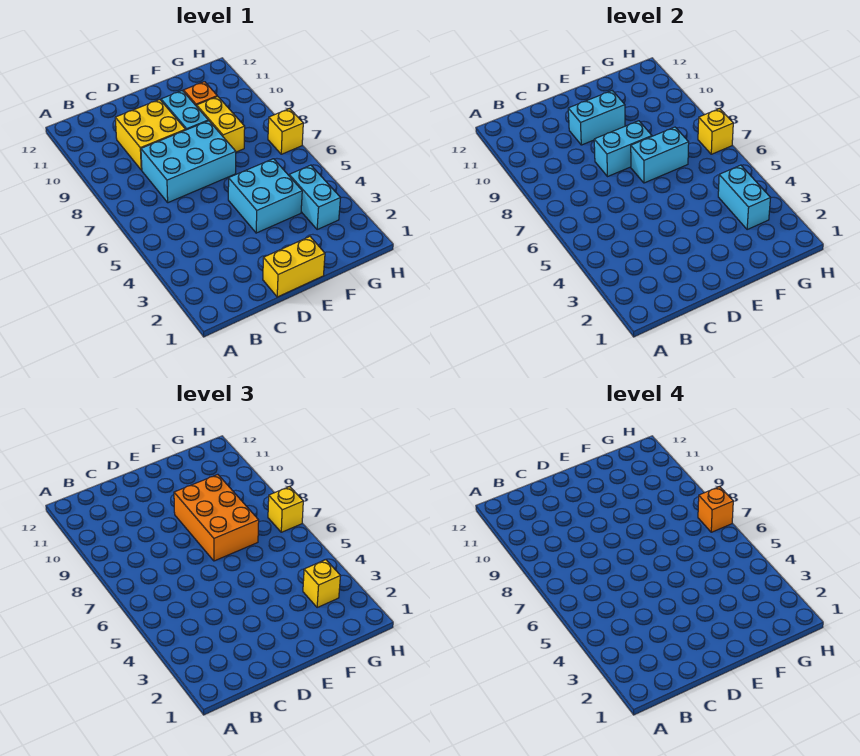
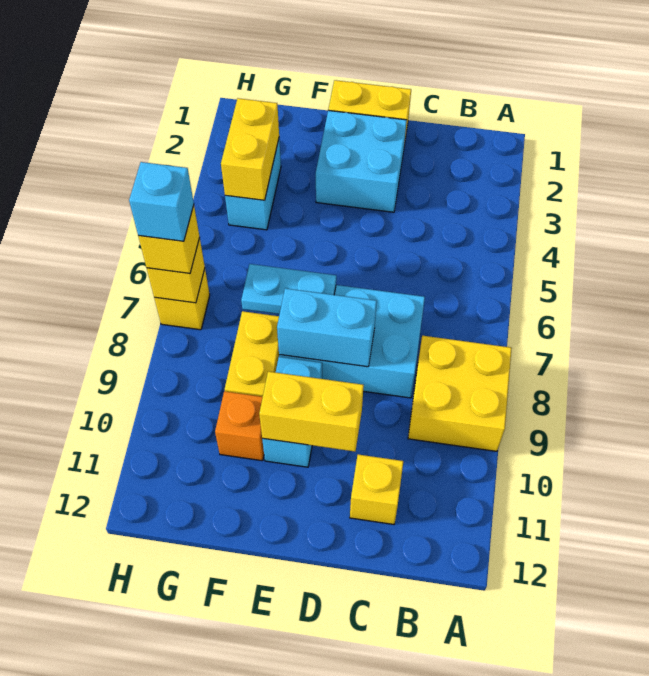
yellow 2x2 brick [115,100,186,170] -> yellow 2x2 brick moved to [408,336,512,451]
cyan 1x2 brick [568,91,625,145] -> yellow 1x2 brick [259,371,364,452]
cyan 2x2 brick [228,159,302,233] -> cyan 2x2 brick moved to [316,110,407,212]
cyan 1x2 brick [631,127,689,183] -> cyan 1x2 plate [241,264,336,314]
orange 2x3 brick [174,475,259,561] -> none
cyan 1x2 brick [718,165,770,230] -> yellow 1x2 brick [221,98,279,200]
yellow 1x1 brick [303,560,340,608] -> yellow 1x1 brick moved to [350,454,403,524]
orange 1x1 brick [698,487,733,532] -> cyan 1x1 brick [129,162,194,241]

